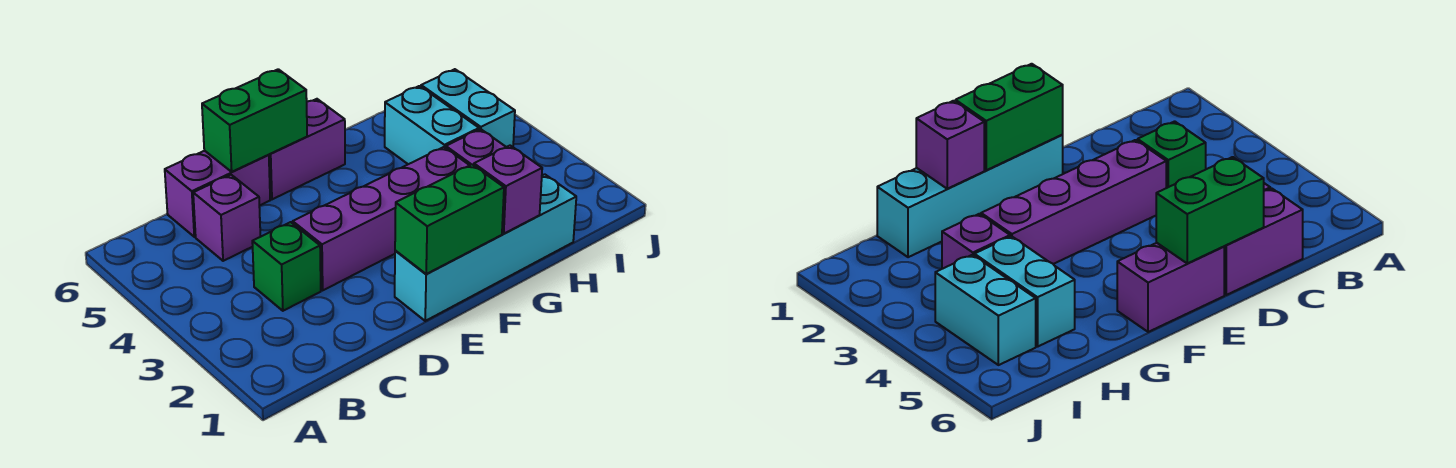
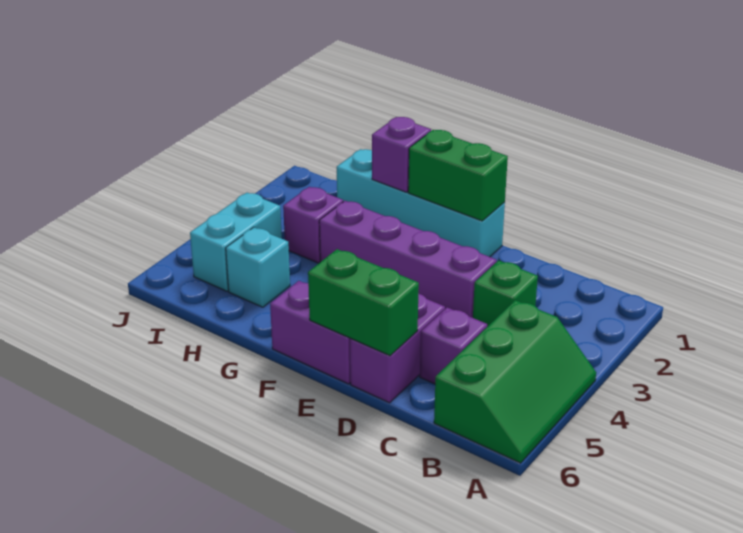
none -> green 2x3 slope [434,300,596,463]
purple 1x2 brick [165,151,270,237] -> purple 1x2 brick turned to [350,293,445,403]
cyan 1x2 brick [385,86,479,164] -> cyan 1x1 brick [226,227,290,307]

